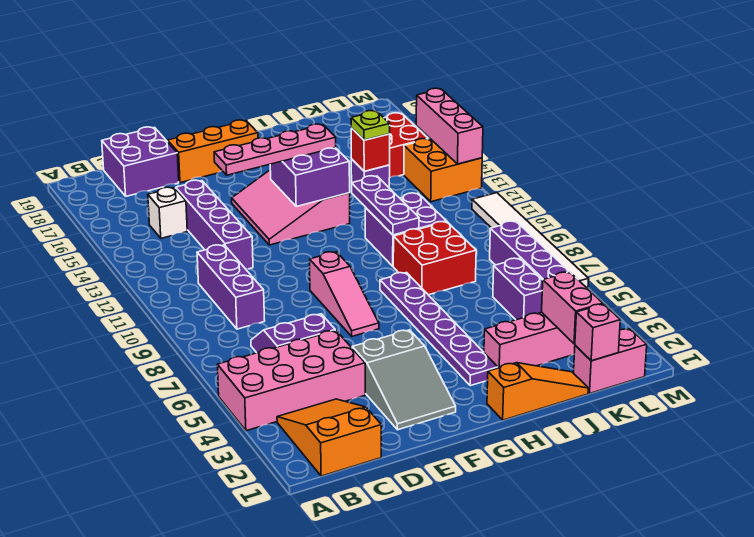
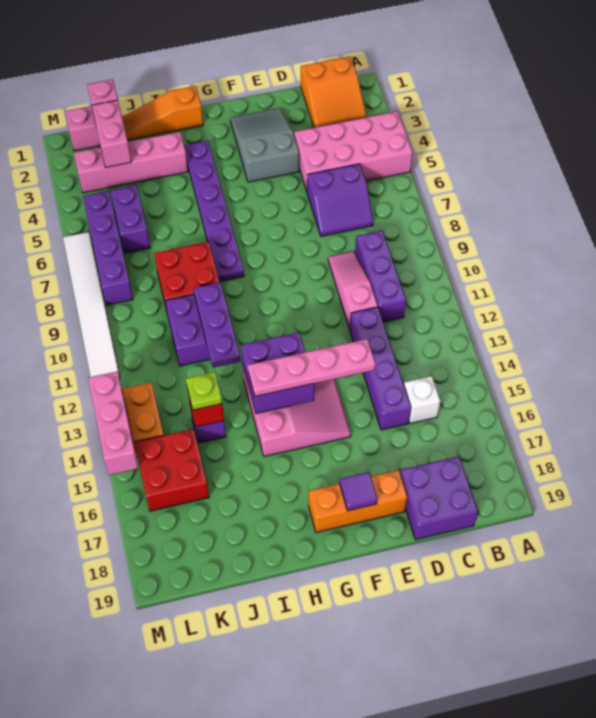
pink 1x3 slope [310,252,379,336] -> pink 1x3 slope moved to [328,252,378,329]
none -> purple 1x1 tile [340,472,377,511]

